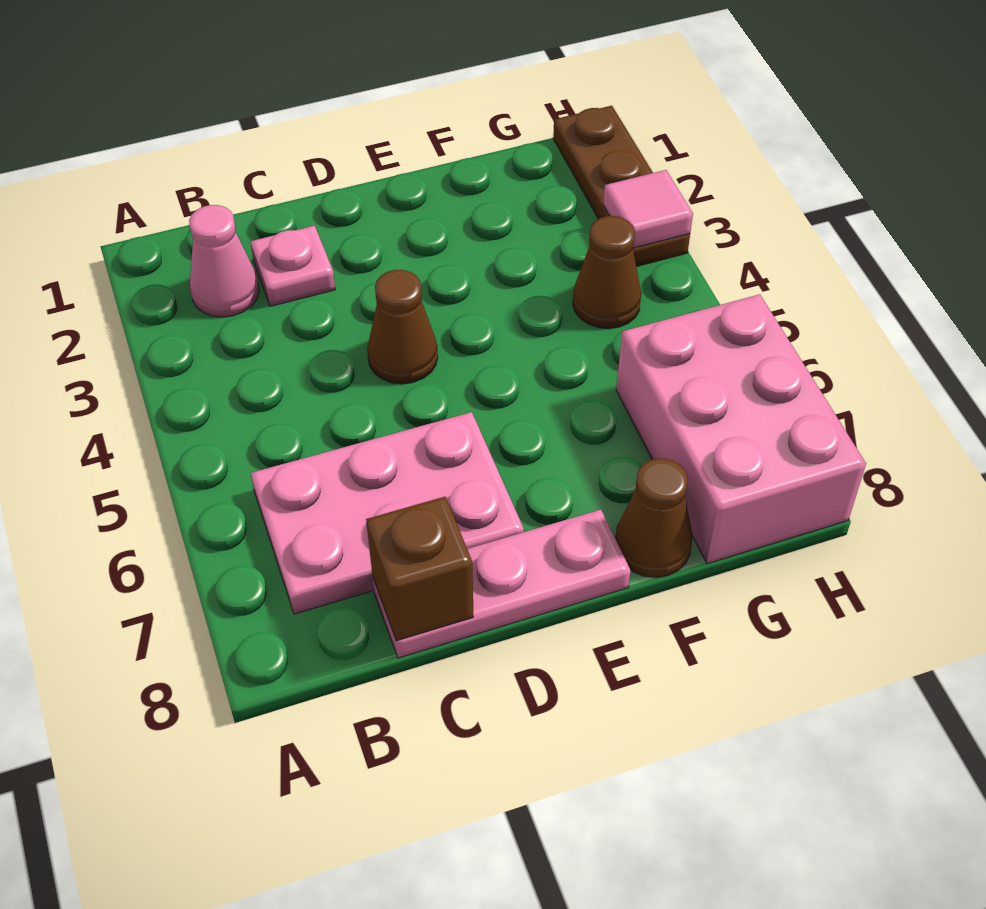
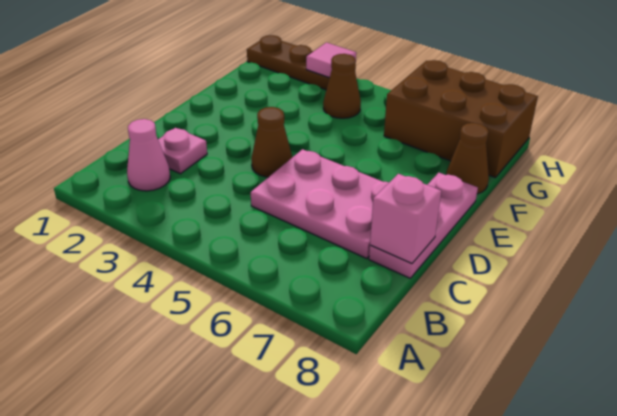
pink 2x3 plate [251,412,524,614] -> pink 2x3 plate turned to [251,149,389,259]
brown 1x1 brick [366,497,473,641] -> pink 1x1 brick [370,174,441,263]
pink 2x3 brick [616,294,866,564] -> brown 2x3 brick [384,60,538,178]

